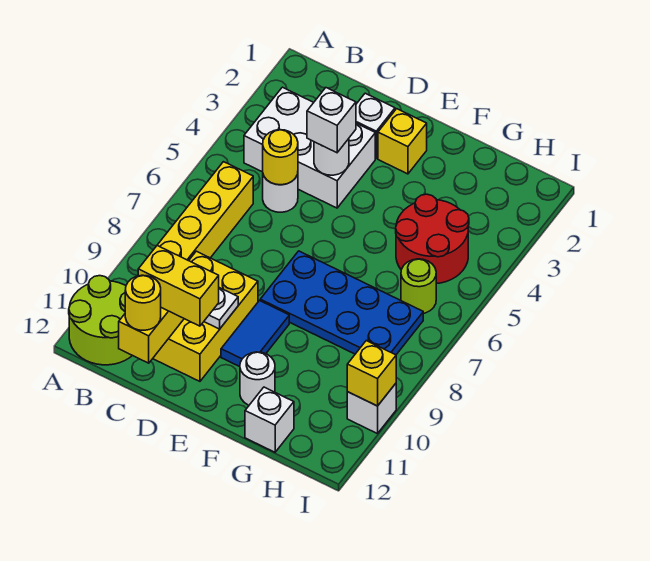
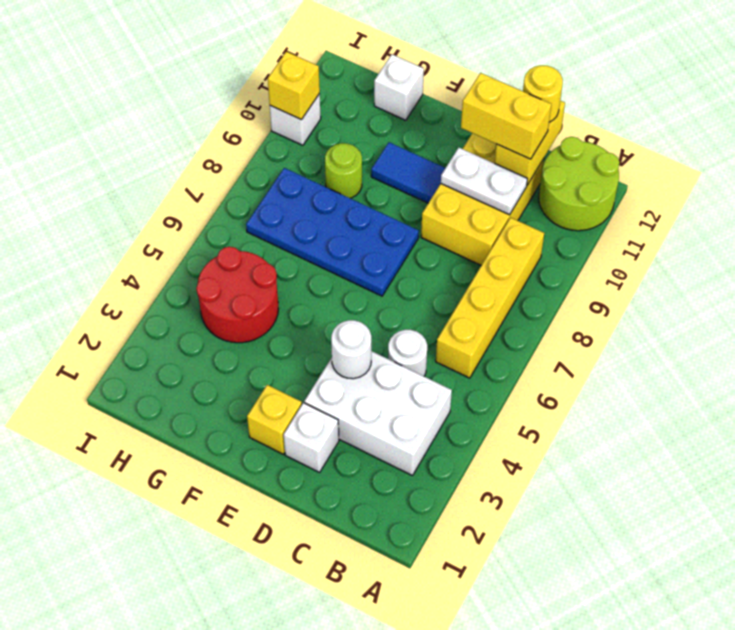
yellow 1x1 round brick [263,130,298,185] -> none
white 1x1 brick [307,88,356,153] -> none
blue 1x2 tile [221,301,289,367] -> blue 1x2 tile turned to [371,142,445,203]
white 1x1 round brick [240,352,275,405] -> none
lime 1x1 round brick [401,259,436,313] -> lime 1x1 round brick moved to [325,143,362,198]

